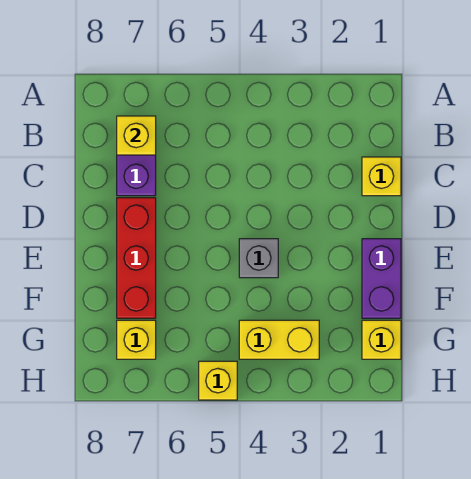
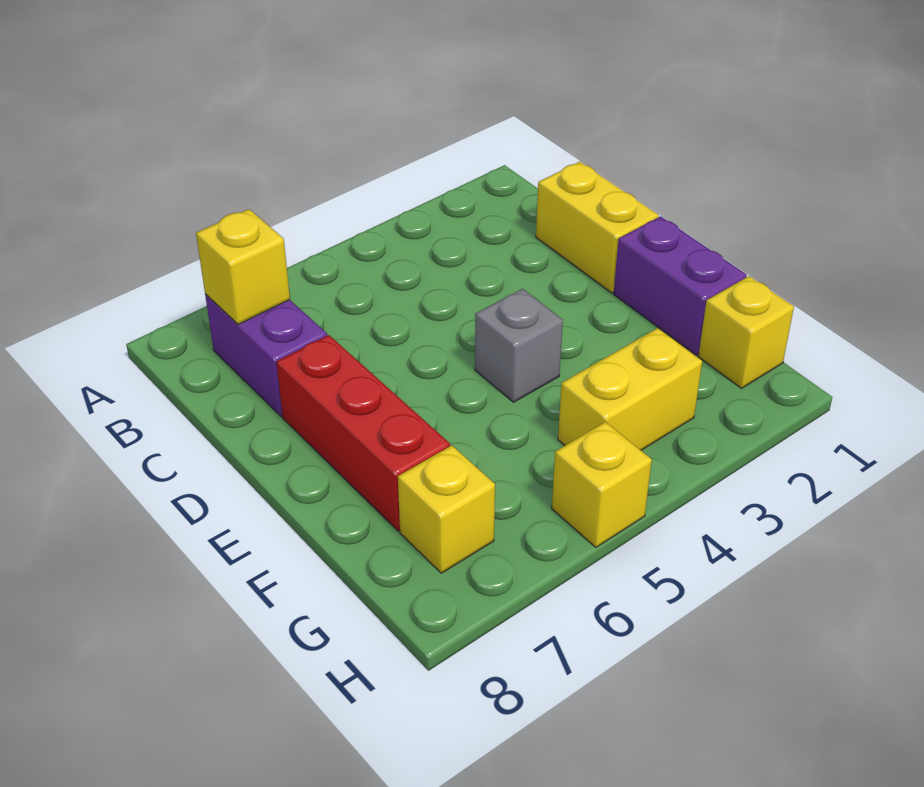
yellow 1x1 brick [362,157,401,196] -> yellow 1x2 brick [536,162,659,293]

